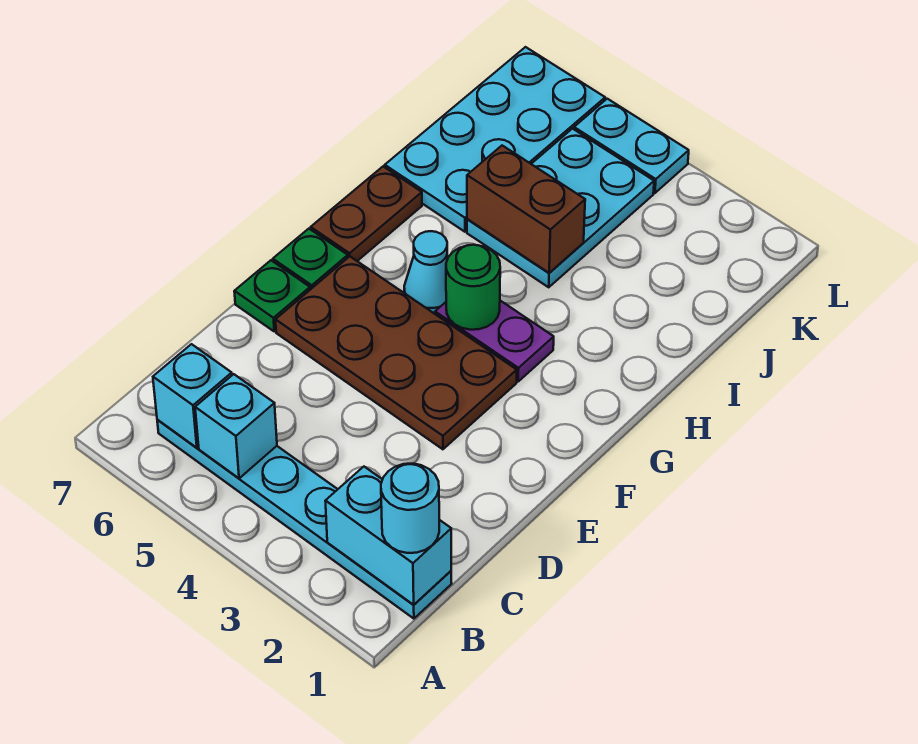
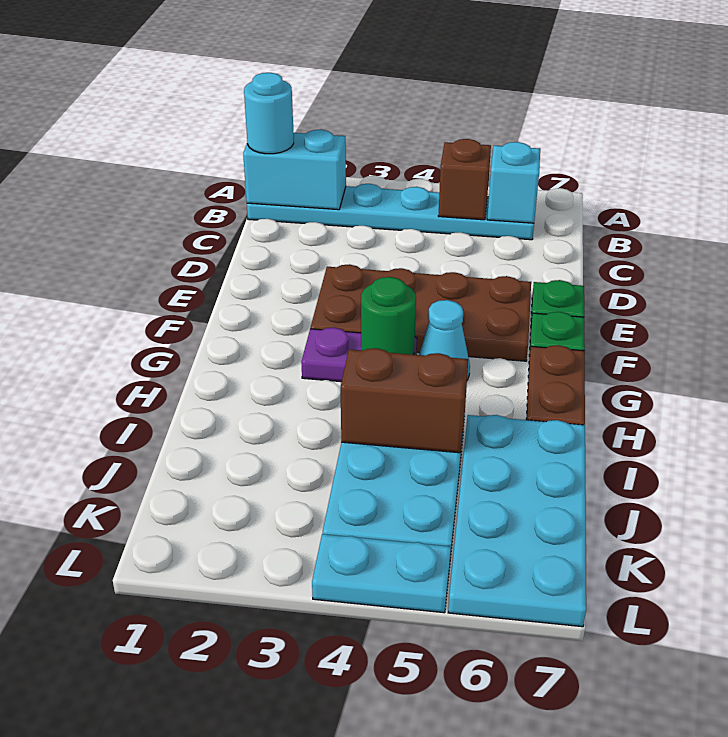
cyan 1x1 brick [195,374,277,478] -> brown 1x1 brick [438,139,491,220]

